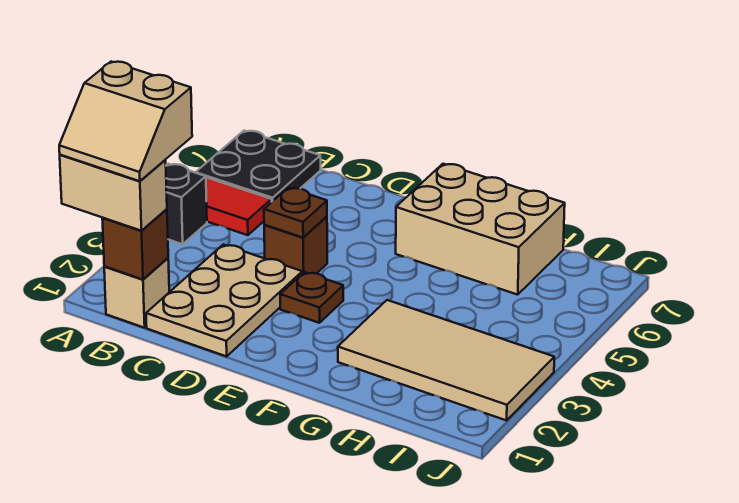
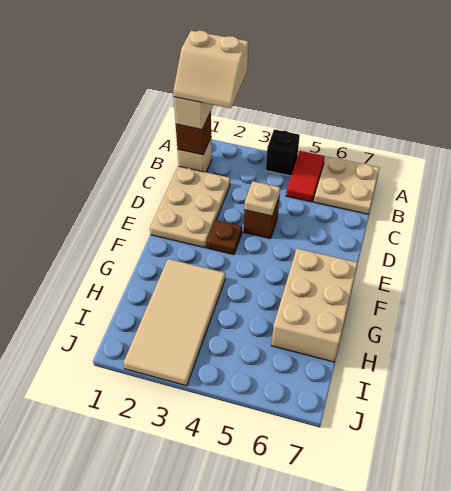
tan 2x2 slope [59,62,192,181] -> tan 2x2 slope turned to [173,31,248,108]
black 2x2 plate [196,131,321,202] -> tan 2x2 plate [314,156,379,214]
tan 2x3 plate [146,245,302,356] -> tan 2x3 plate turned to [150,166,230,248]
brown 1x1 plate [264,188,327,237] -> tan 1x1 plate [244,181,280,216]

